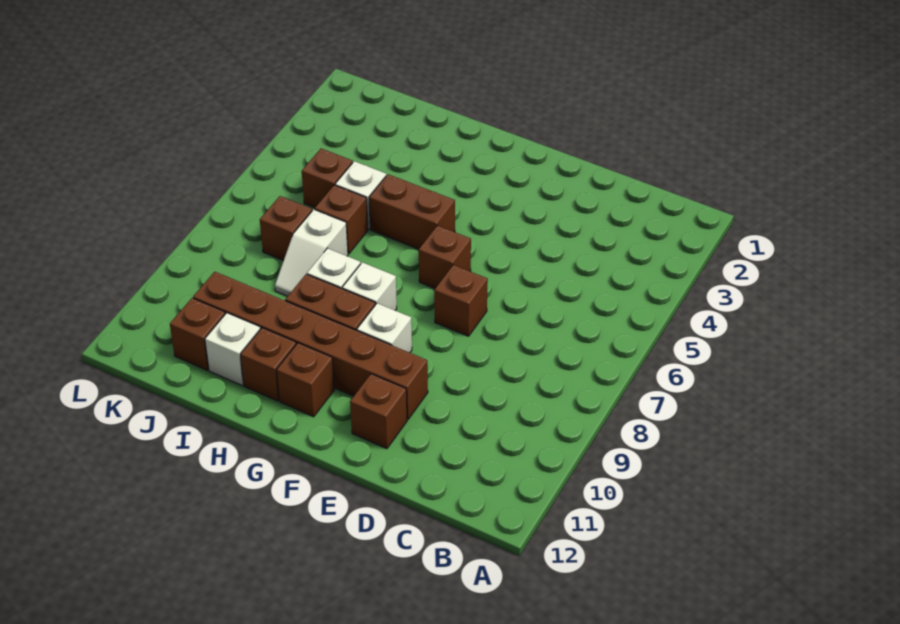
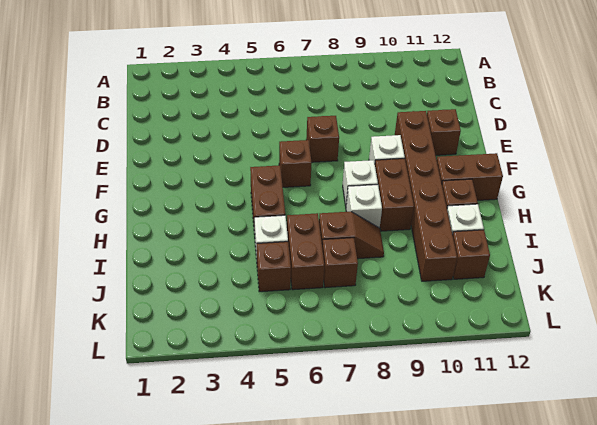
brown 1x1 brick [277,343,334,417] -> brown 1x2 brick [437,153,503,201]
brown 1x1 brick [315,185,368,254] -> brown 1x2 brick [287,213,324,290]
white 1x2 slope [275,209,348,296] -> brown 1x2 slope [319,212,384,259]

